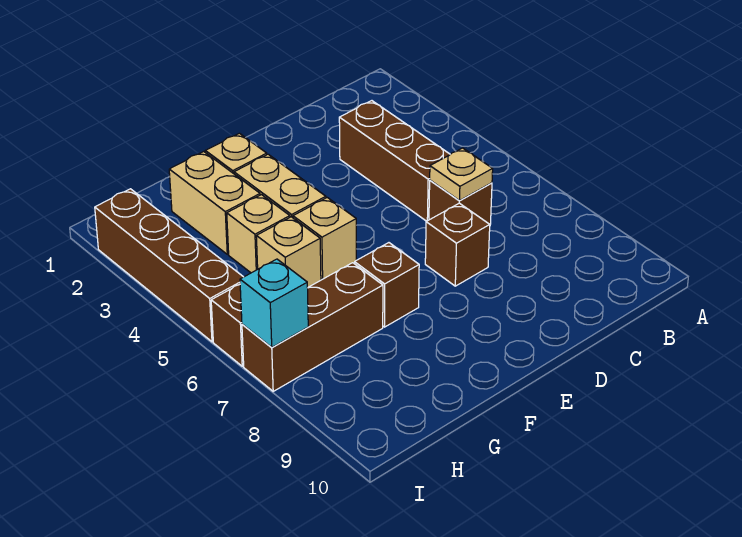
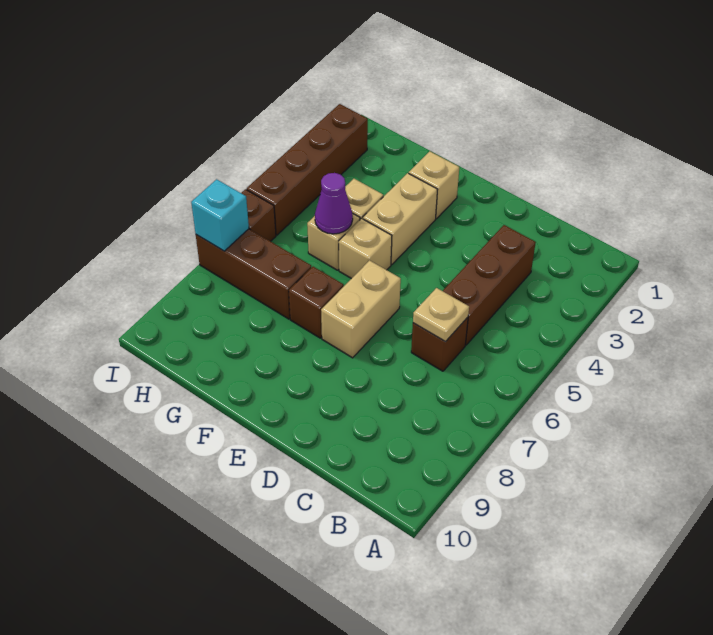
brown 1x1 brick [425,203,490,286] -> none
tan 1x2 brick [169,152,260,254] -> tan 1x2 brick moved to [321,260,401,358]
none -> purple 1x1 cone [315,173,353,234]

